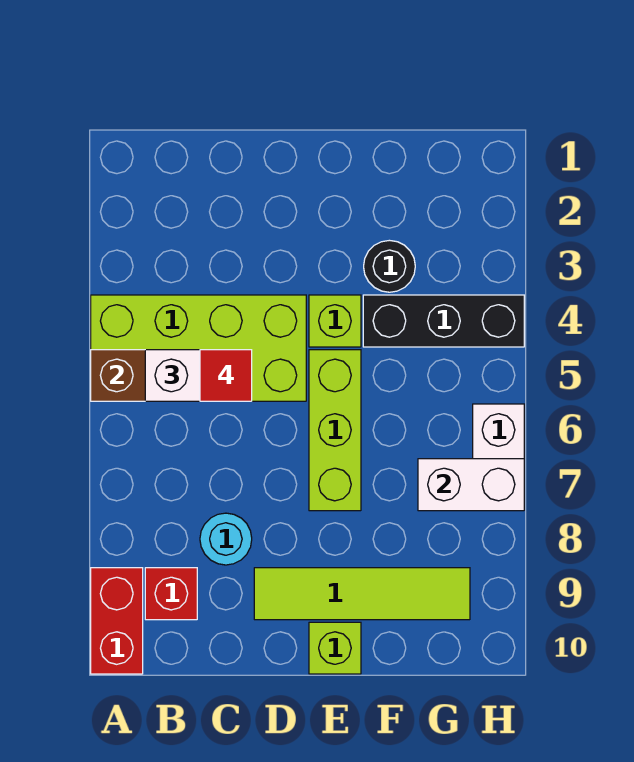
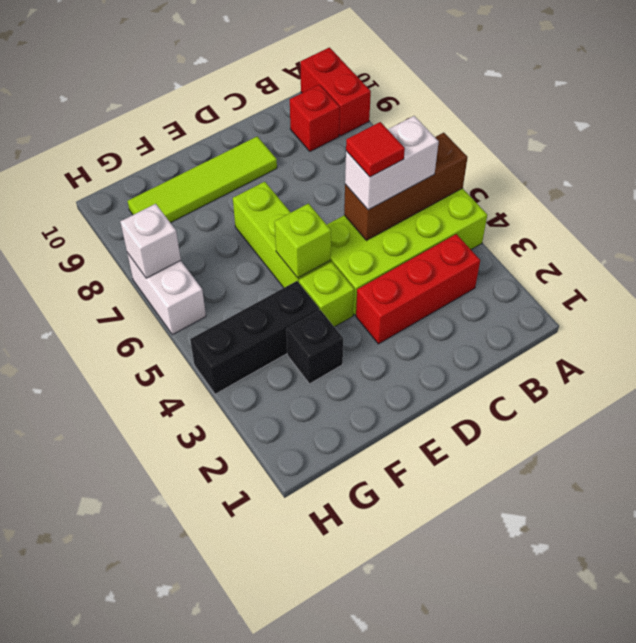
none -> red 1x3 brick [356,234,480,344]
cyan 1x1 round brick [200,513,252,565] -> none
lime 1x1 brick [309,622,361,674] -> lime 1x1 brick moved to [275,204,331,278]
black 1x1 round brick [364,240,415,292] -> black 1x1 brick [286,310,343,384]
white 1x2 brick [418,459,524,511] -> white 1x1 brick [120,204,181,278]

